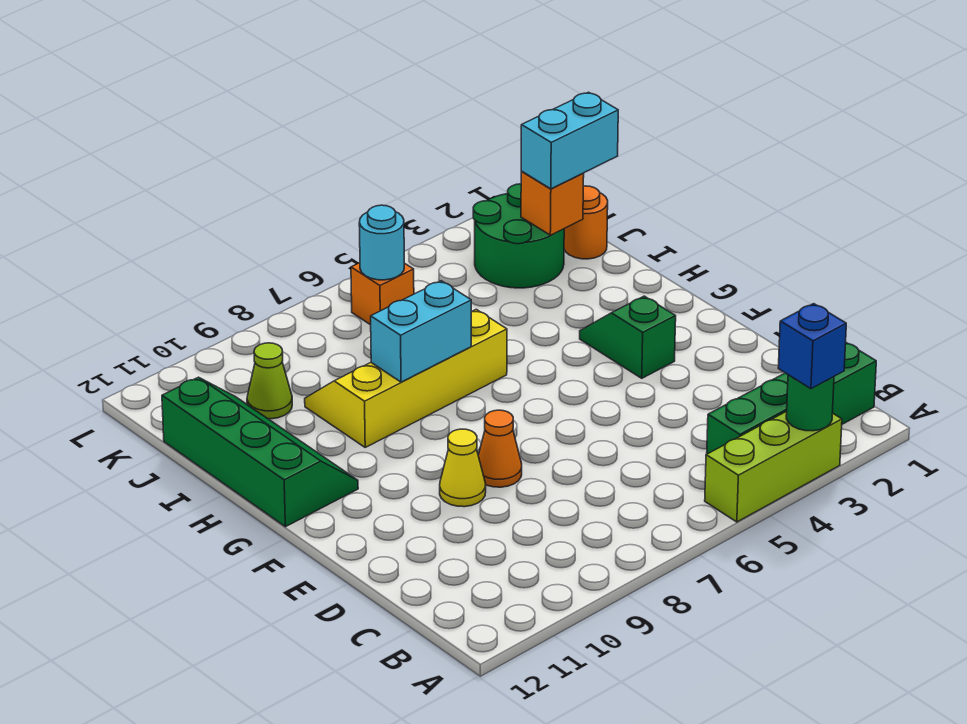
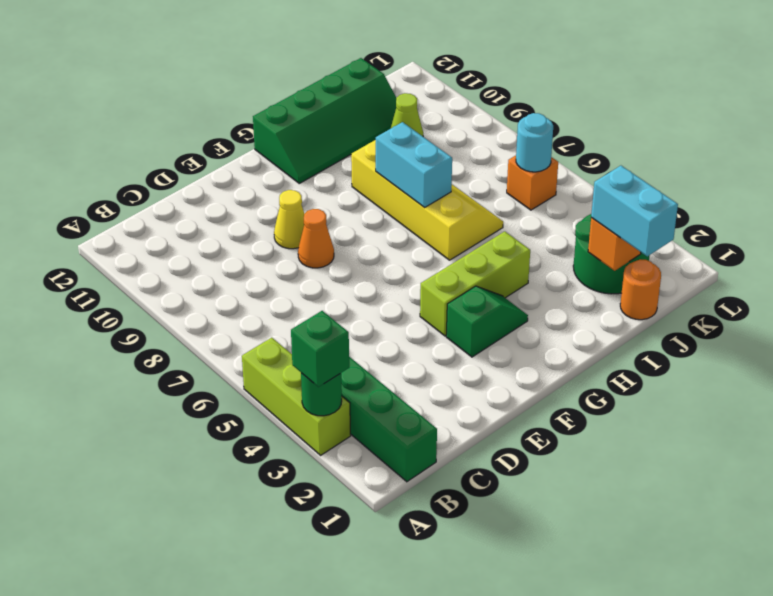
blue 1x1 brick [778,304,846,389] -> green 1x1 brick [291,311,349,387]
none -> lime 1x3 brick [420,231,530,336]

